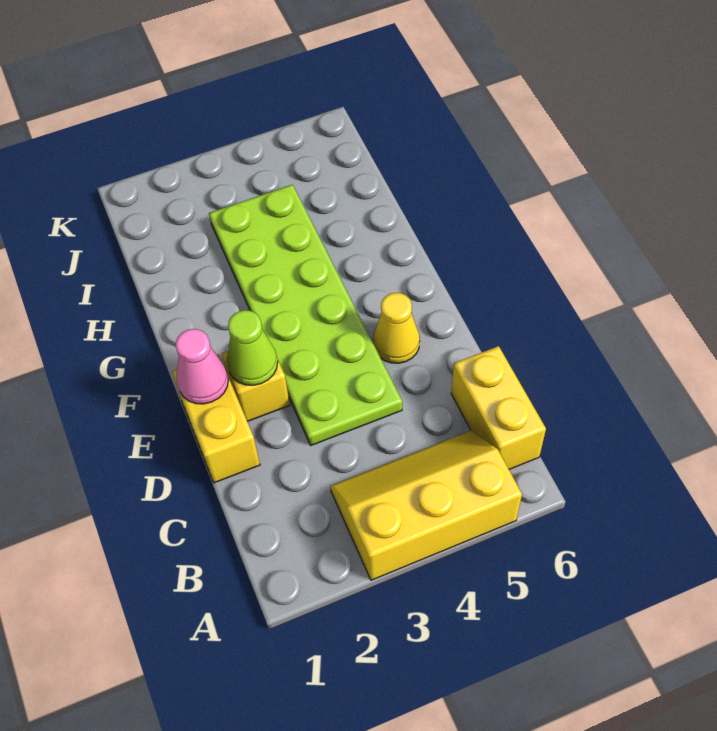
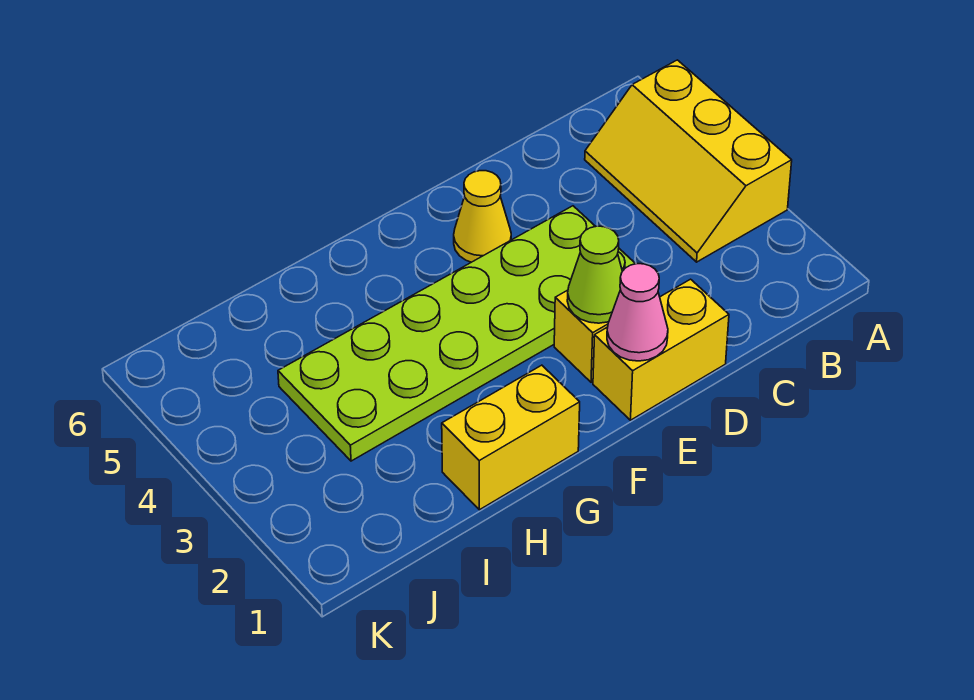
yellow 1x2 brick [451,346,546,469] -> yellow 1x2 brick moved to [442,365,580,510]

